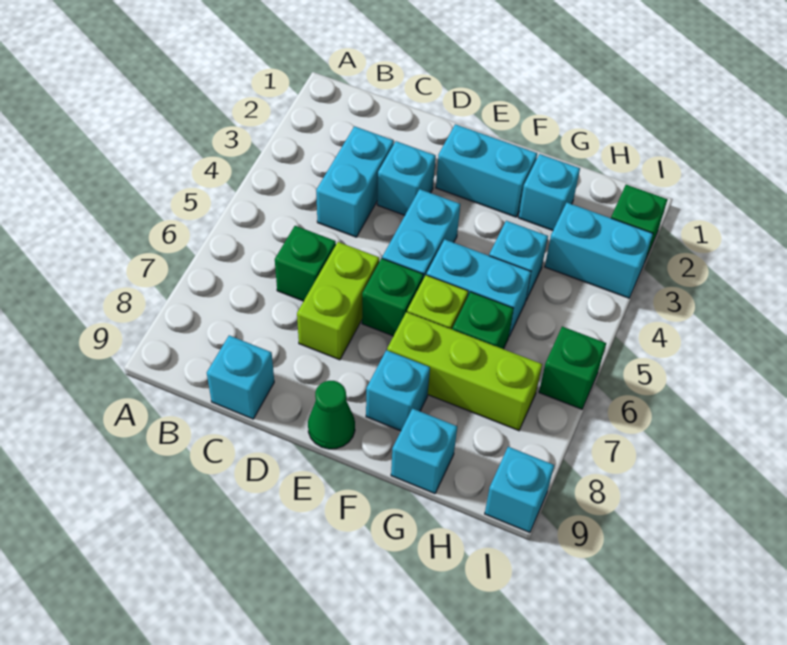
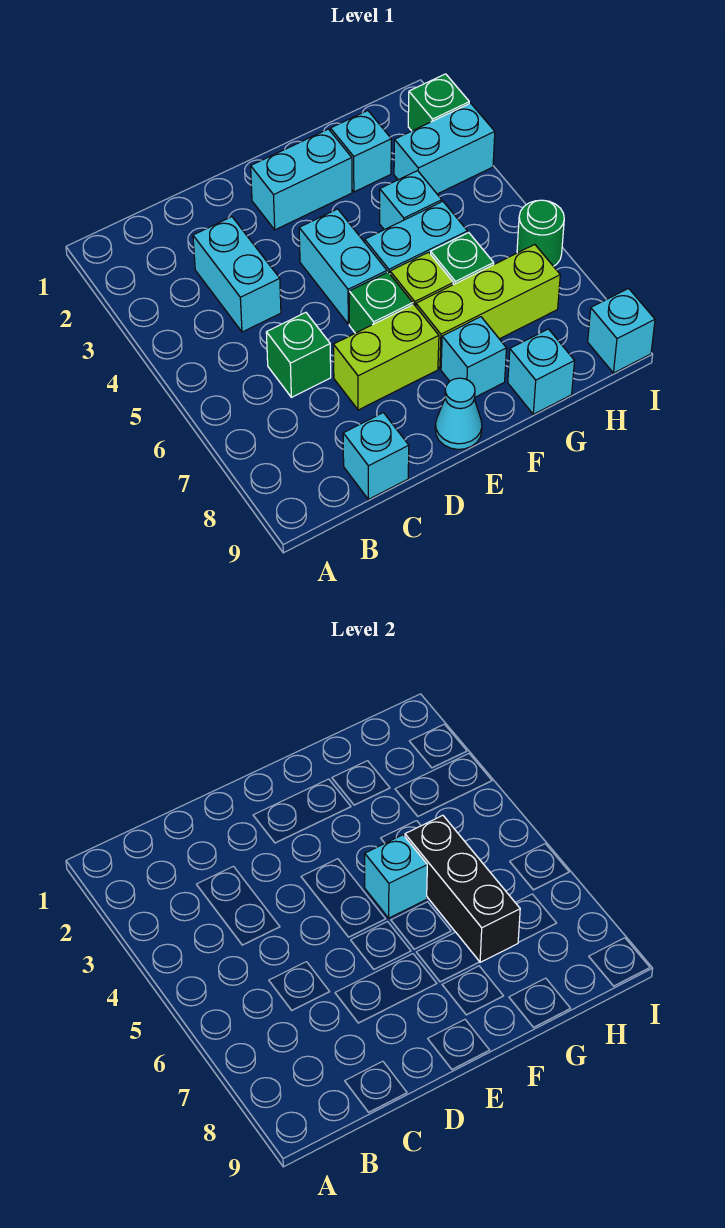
cyan 1x1 brick [377,141,436,215] -> cyan 1x1 brick moved to [365,835,427,918]
lime 1x2 brick [297,242,379,360] -> lime 1x2 brick turned to [333,304,439,410]
green 1x1 cone [308,381,355,449] -> cyan 1x1 cone [435,378,482,449]
none -> black 1x3 brick [405,815,520,962]
green 1x1 brick [539,327,606,409] -> green 1x1 round brick [517,200,564,266]

